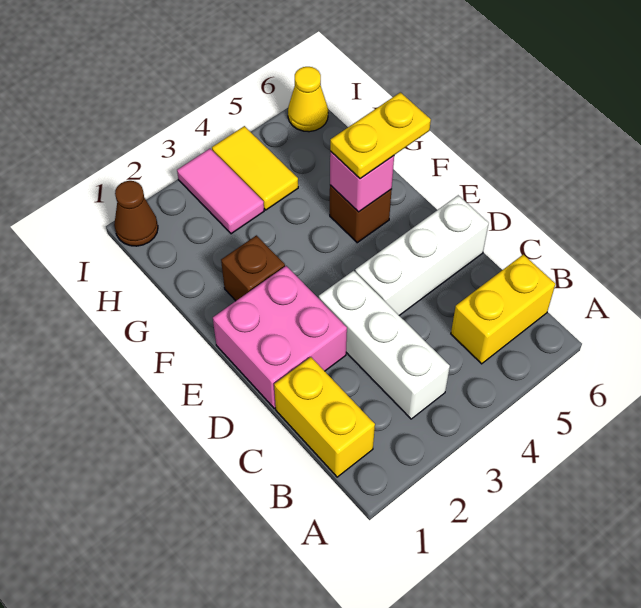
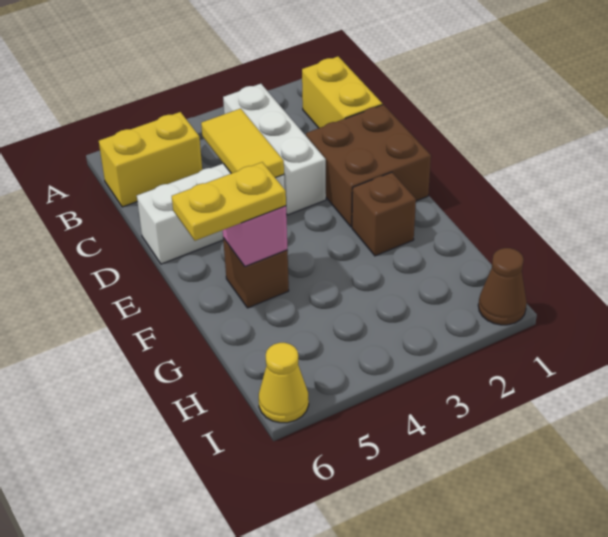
pink 2x2 brick [213,266,347,408] -> brown 2x2 brick [306,105,431,227]
pink 1x2 tile [177,149,264,234] -> none
yellow 1x2 tile [212,126,298,210] -> yellow 1x2 tile moved to [201,108,284,178]

